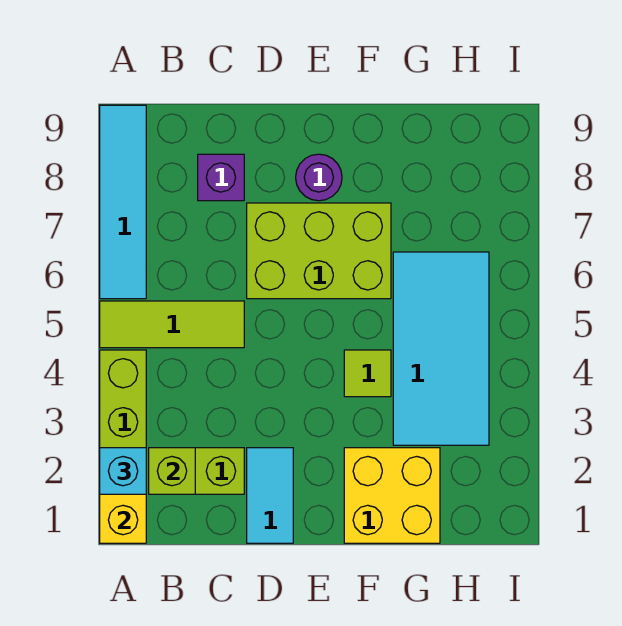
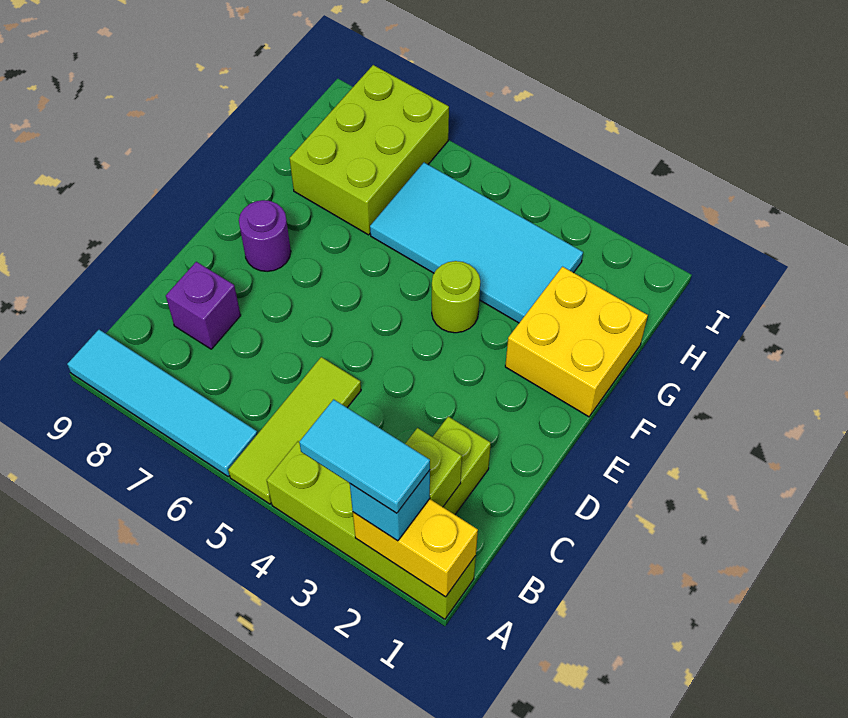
cyan 1x2 tile [247,448,293,543] -> cyan 1x2 tile moved to [299,399,430,513]
lime 2x3 brick [247,203,391,299] -> lime 2x3 brick moved to [290,65,449,235]
lime 1x1 tile [344,350,391,397] -> lime 1x1 round brick [432,261,480,333]

